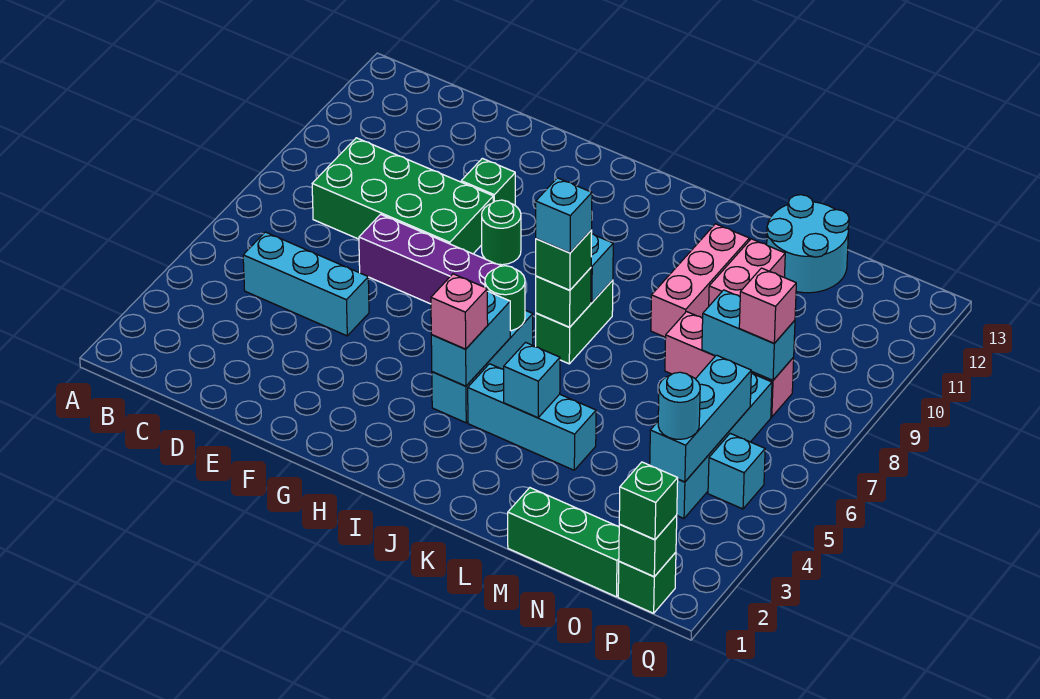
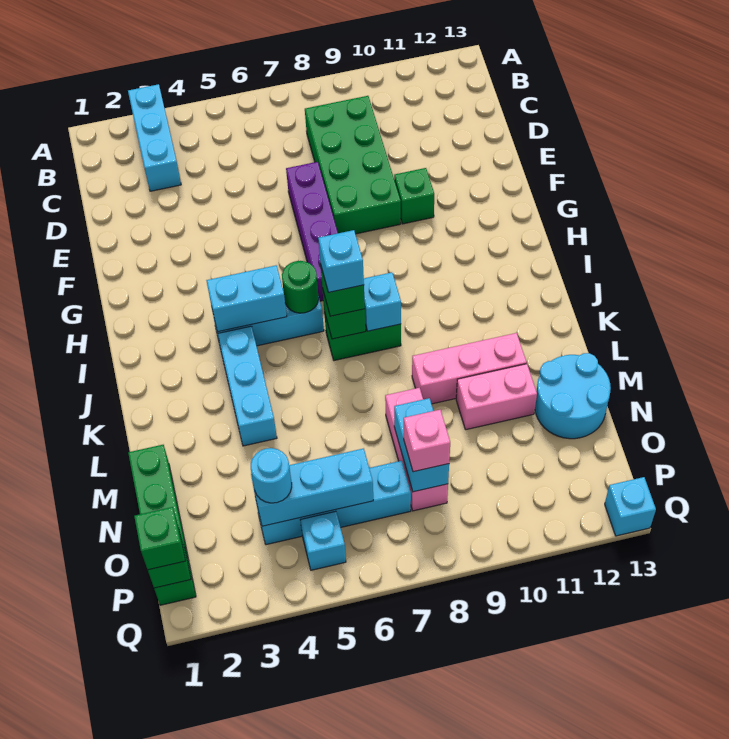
cyan 1x3 brick [243,232,369,336] -> cyan 1x3 brick moved to [128,84,181,191]
green 1x1 round brick [482,200,521,265] -> none
pink 1x1 brick [431,274,488,349] -> none
cyan 1x1 brick [504,342,560,418] -> cyan 1x1 brick moved to [605,477,656,536]

